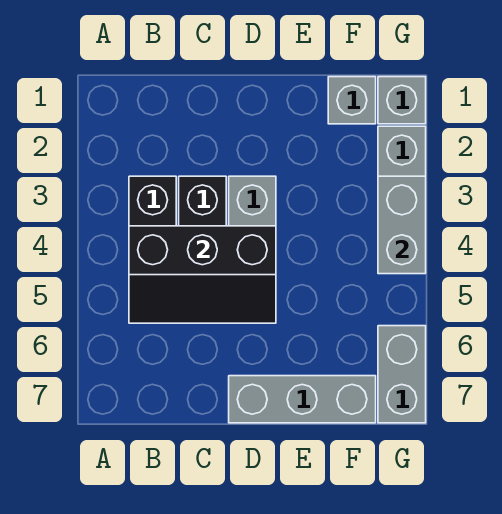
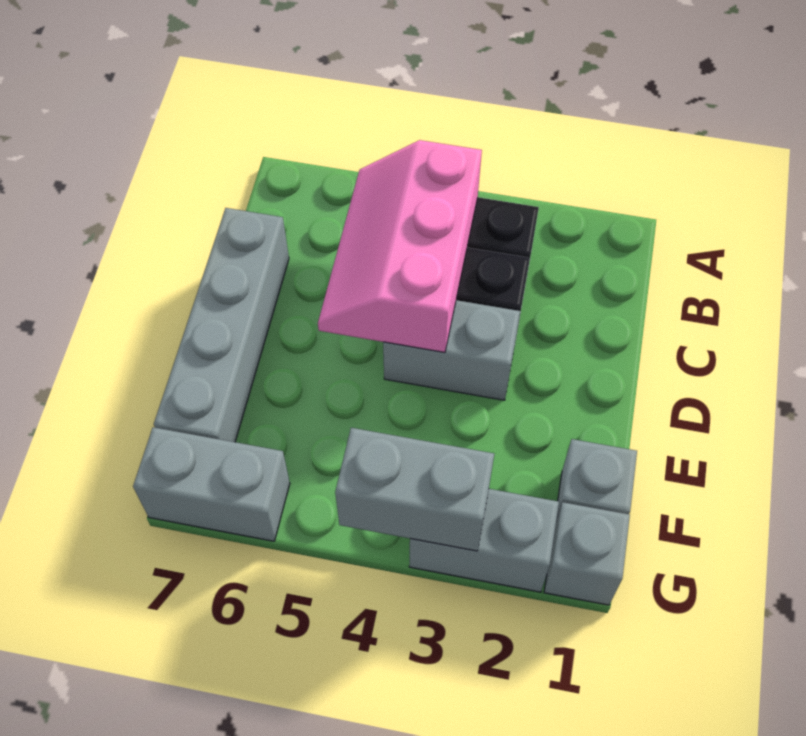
black 2x3 slope [129,226,276,323] -> pink 2x3 slope [318,140,482,352]
grey 1x3 brick [229,376,376,423] -> grey 1x4 brick [154,208,289,442]

